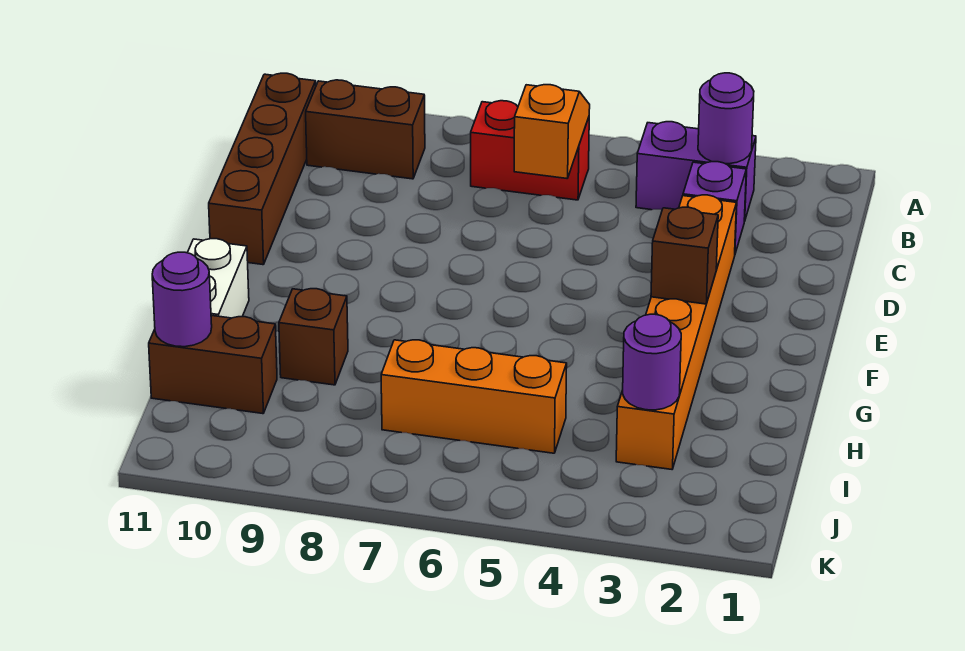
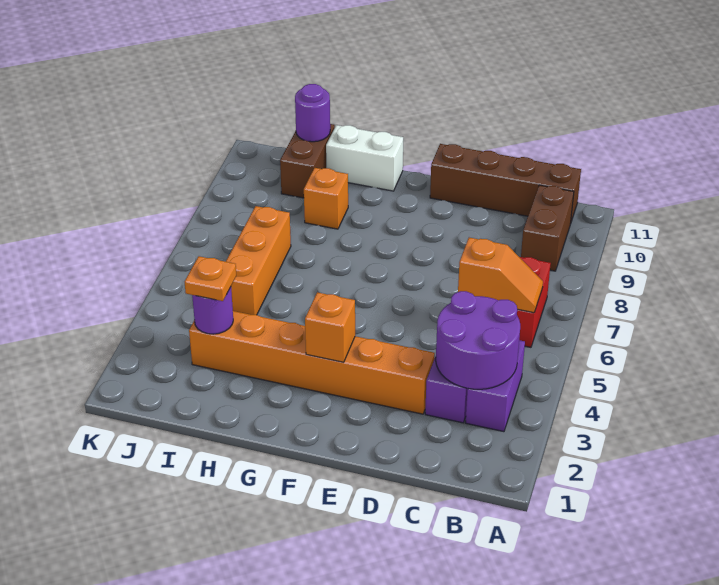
purple 1x1 round brick [698,73,754,164] -> purple 2x2 round brick [436,291,520,389]
brown 1x1 brick [651,207,718,304] -> orange 1x1 brick [305,292,355,362]
brown 1x1 brick [279,289,348,385] -> orange 1x1 brick [304,168,348,229]
none -> orange 1x1 plate [185,256,236,301]

